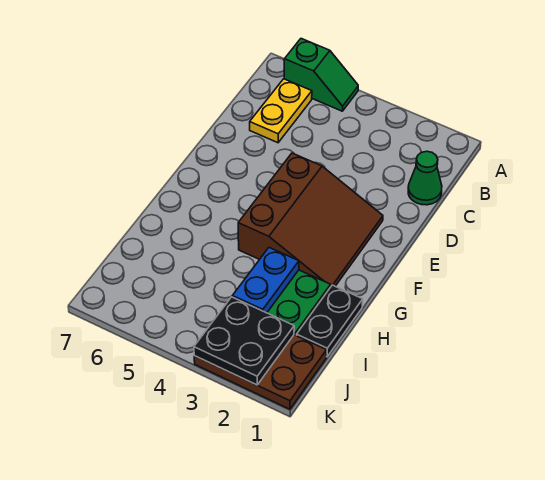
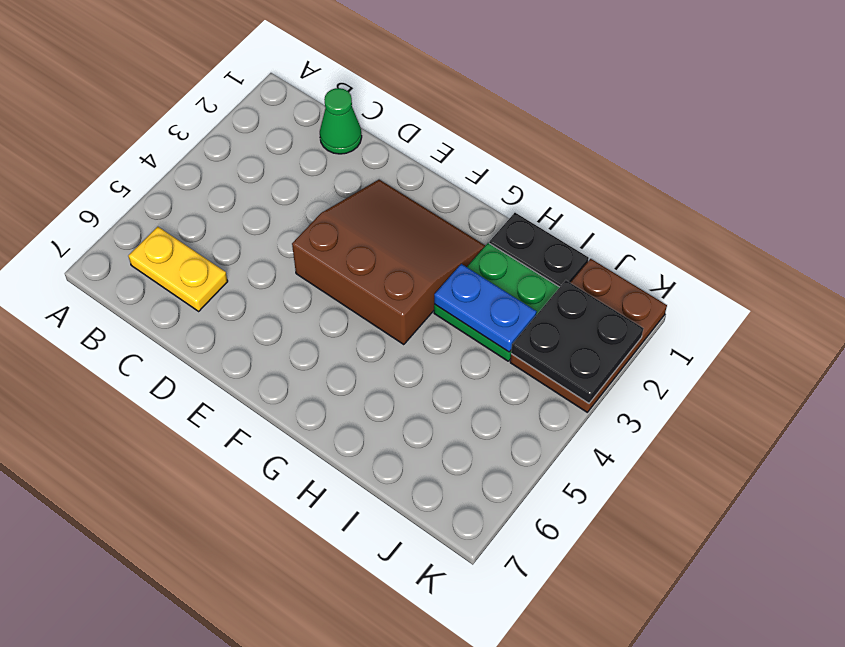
green 1x2 slope [284,39,358,111] -> none

